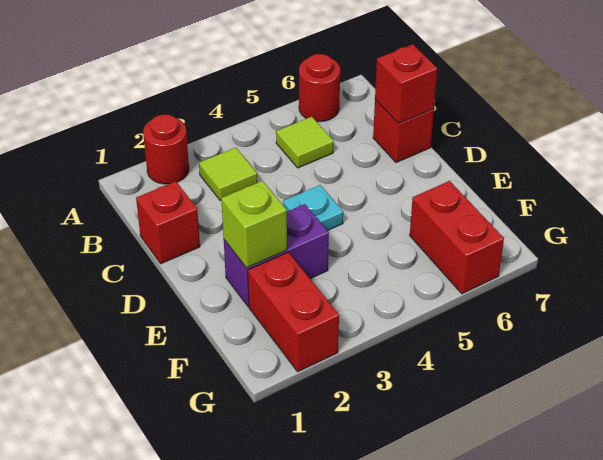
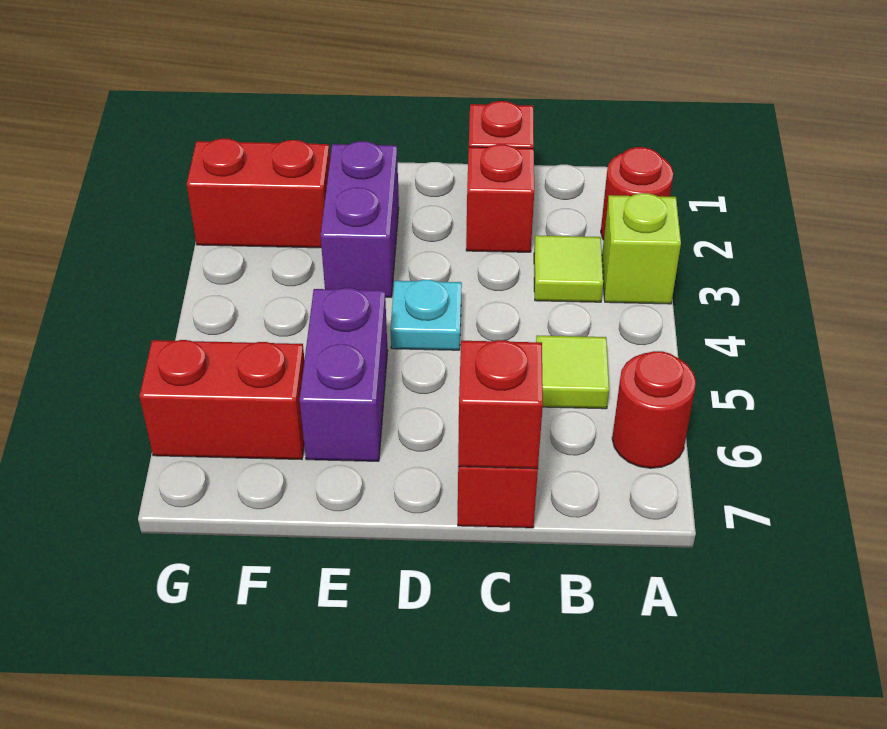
none -> red 1x1 brick [466,144,534,252]
lime 1x1 brick [221,181,287,268] -> lime 1x1 brick moved to [602,193,681,304]
none -> purple 1x2 brick [300,288,388,461]

